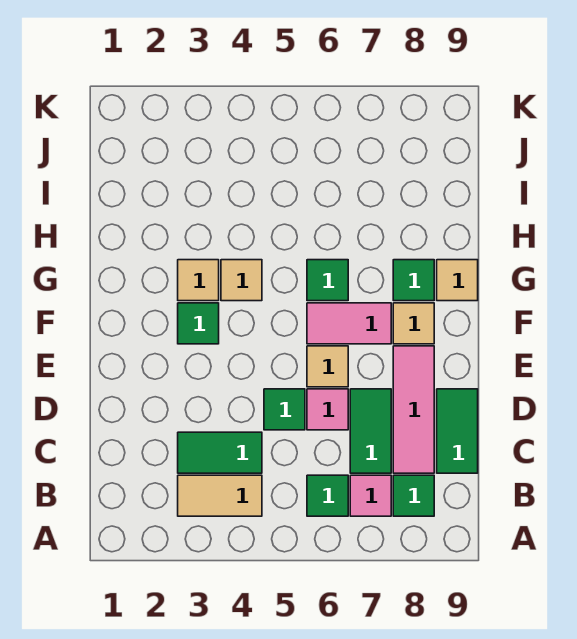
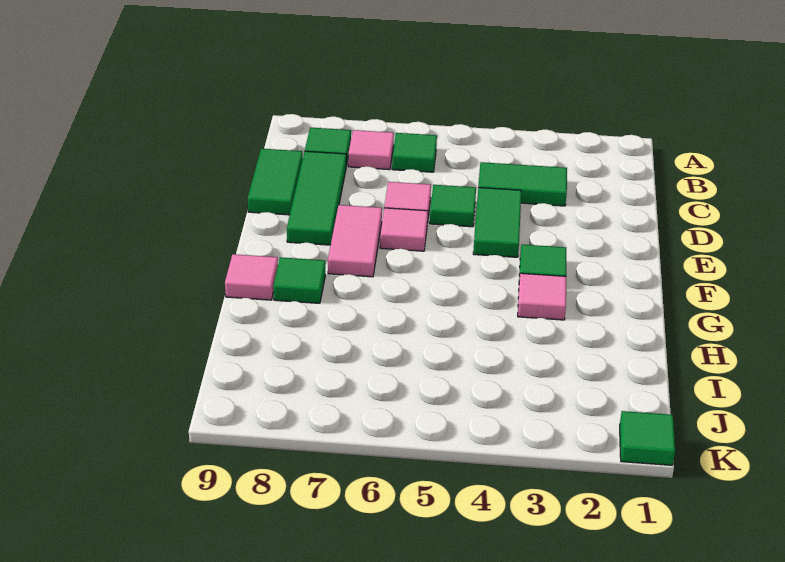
tan 1x2 tile [178,475,262,516] -> none
green 1x2 tile [350,389,391,473] -> green 1x2 tile moved to [473,187,521,257]
pink 1x3 tile [393,346,434,473] -> green 1x3 tile [287,151,346,245]
tan 1x1 tile [307,346,348,387] -> pink 1x1 tile [380,208,428,251]
pink 1x2 tile [307,303,391,344] -> pink 1x2 tile turned to [328,205,382,277]
tan 1x1 tile [393,303,434,344] -> none
tan 1x1 tile [178,260,219,301] -> pink 1x1 tile [518,273,566,320]
tan 1x1 tile [221,260,262,301] -> none
green 1x1 tile [307,260,348,301] -> green 1x1 tile moved to [620,411,675,465]
tan 1x1 tile [437,260,478,301] -> pink 1x1 tile [225,254,278,300]

